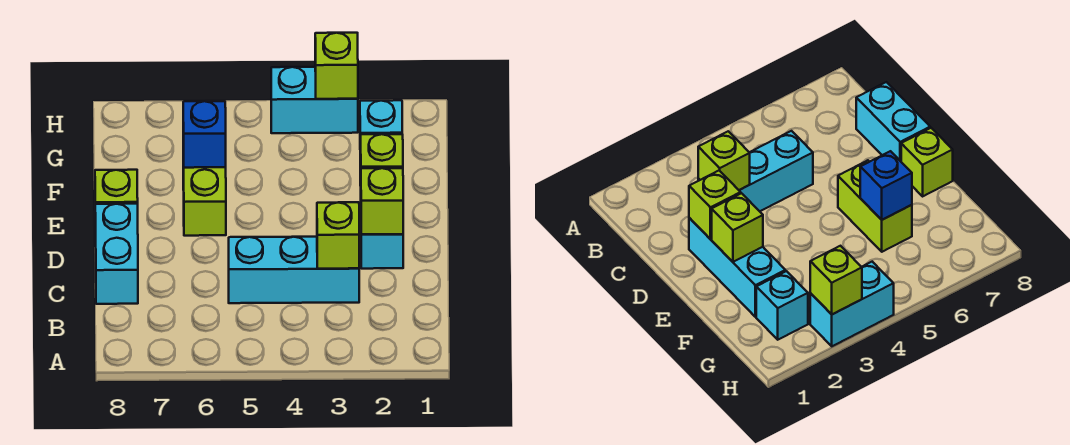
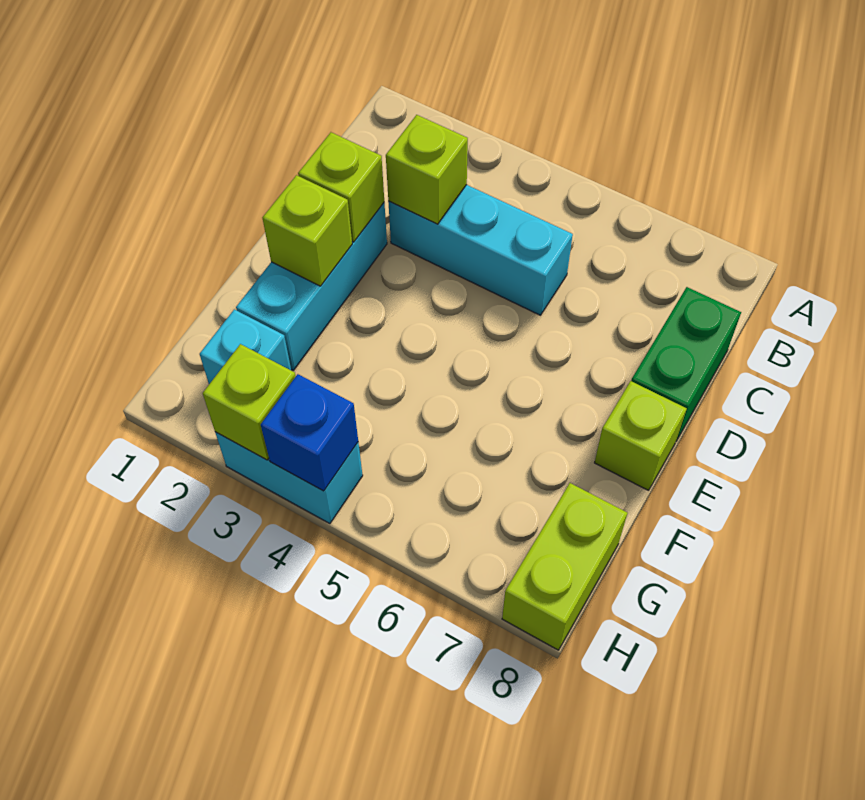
cyan 1x2 brick [95,204,138,304] -> green 1x2 brick [631,287,741,441]
lime 1x2 brick [183,157,226,236] -> lime 1x2 brick moved to [502,483,627,650]
blue 1x1 brick [183,101,226,168] -> blue 1x1 brick moved to [261,374,358,491]

